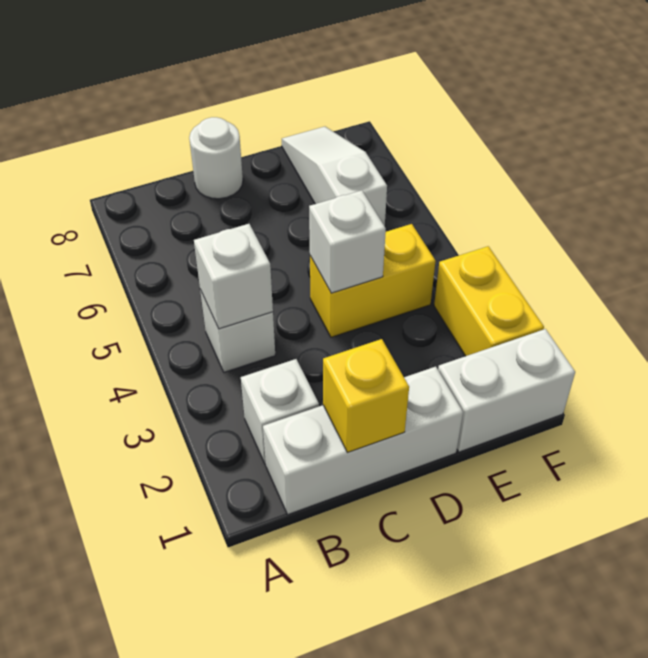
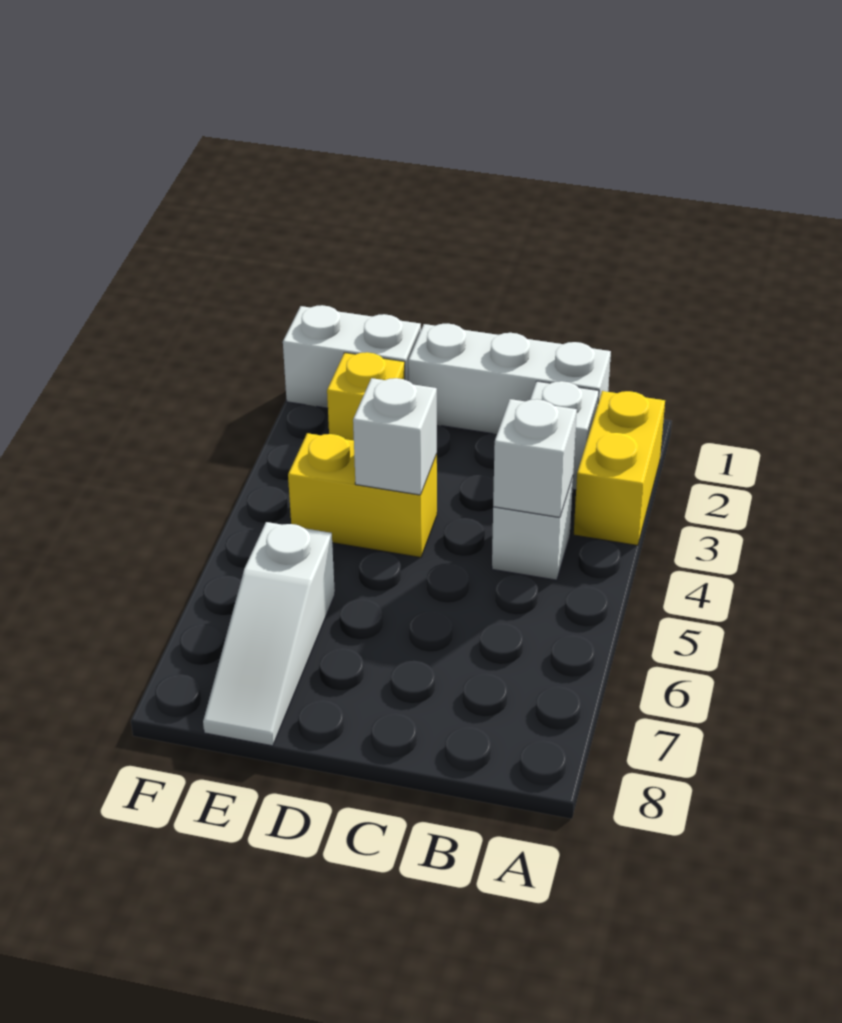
yellow 1x1 brick [323,339,409,453] -> yellow 1x1 brick moved to [327,352,405,441]
white 1x1 round brick [189,117,243,199] -> none
yellow 1x2 brick [434,246,544,356] -> yellow 1x2 brick moved to [574,391,665,546]

